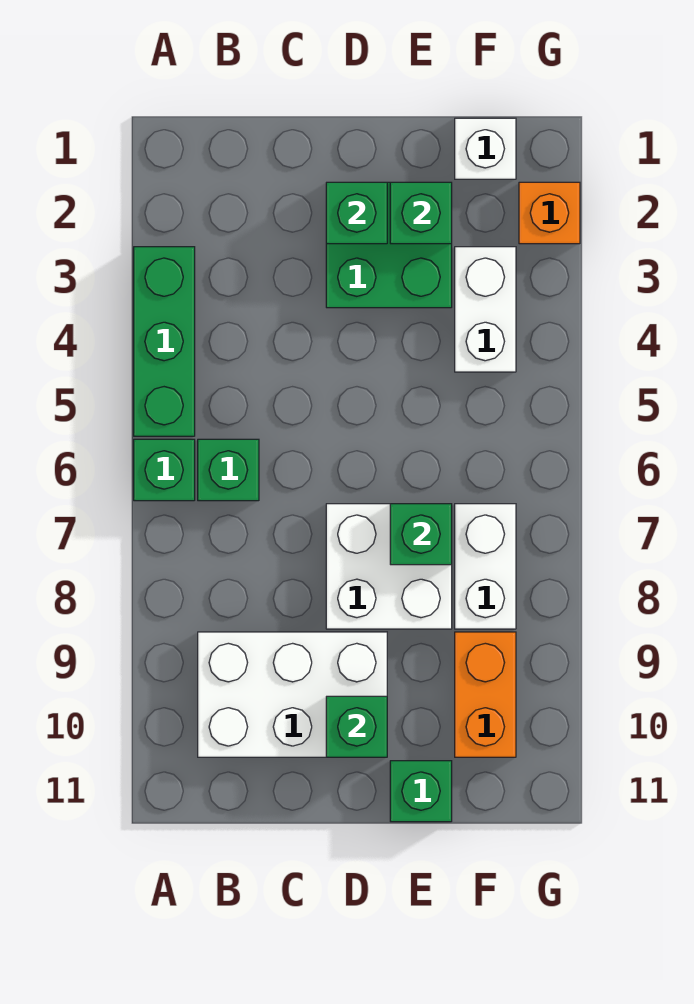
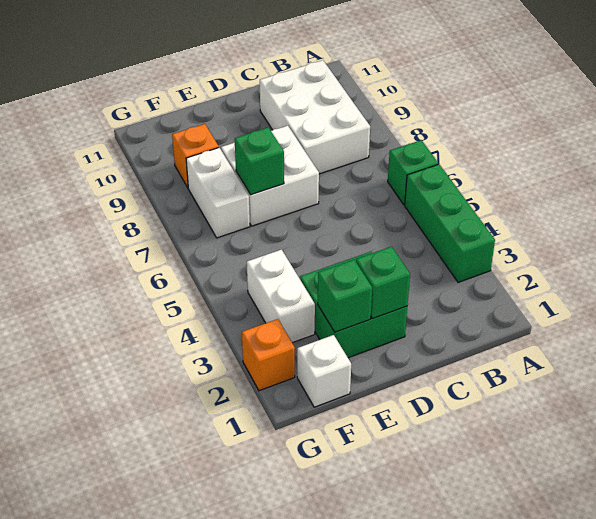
green 1x1 brick [198,439,259,501] -> none
white 2x3 brick [198,632,387,757] -> white 2x3 brick turned to [260,60,370,174]
green 1x1 brick [326,696,387,757] -> none
green 1x1 brick [390,761,452,822] -> none
orange 1x2 brick [455,632,516,757] -> orange 1x1 brick [172,124,219,187]

